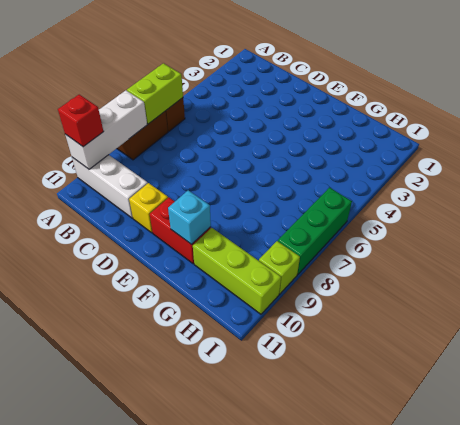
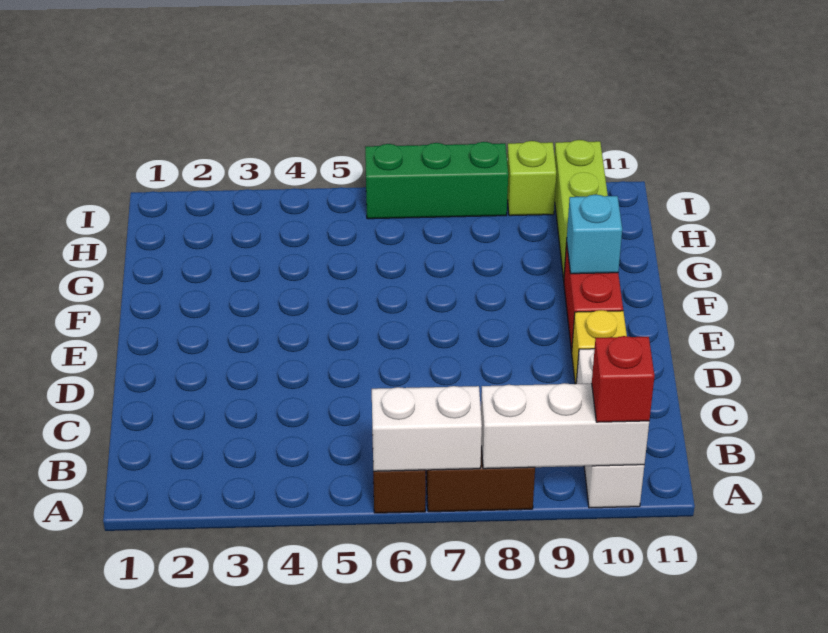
lime 1x2 brick [127,63,183,124] -> white 1x2 brick [372,386,482,471]

